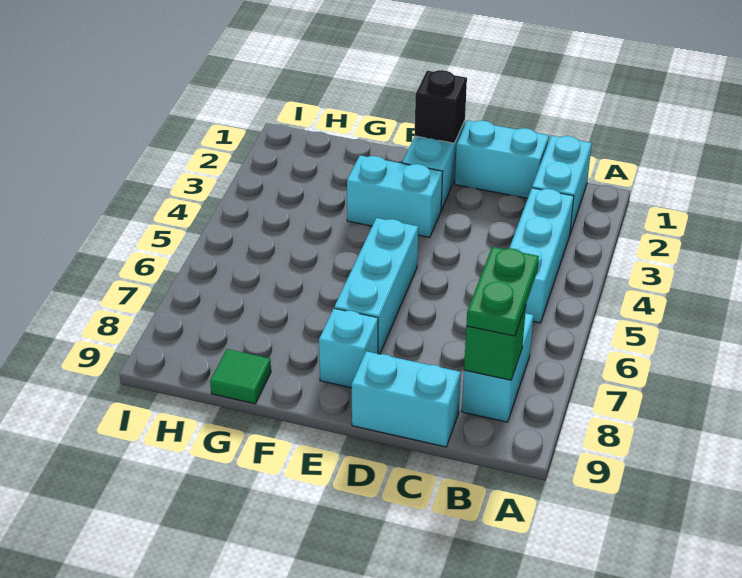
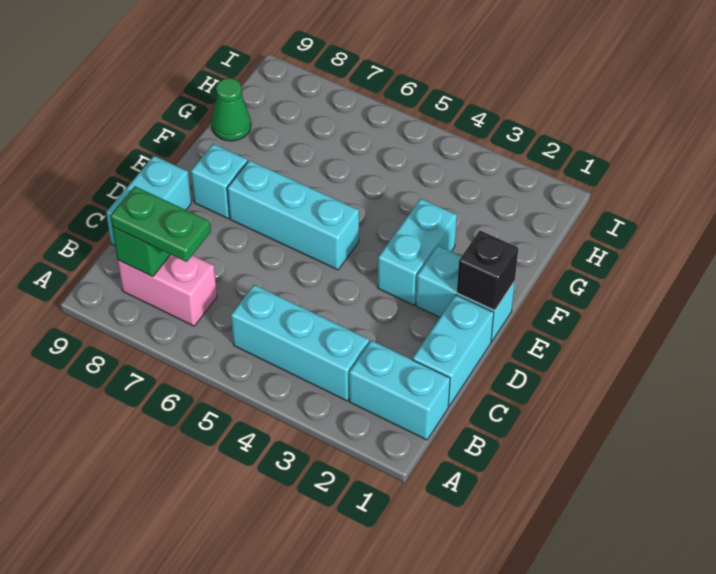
cyan 1x2 brick [462,313,533,422] -> pink 1x2 brick [118,255,217,326]
green 1x1 tile [210,349,271,404] -> green 1x1 cone [212,78,251,141]

